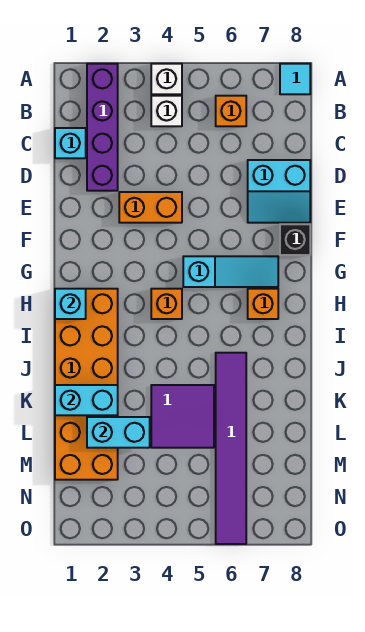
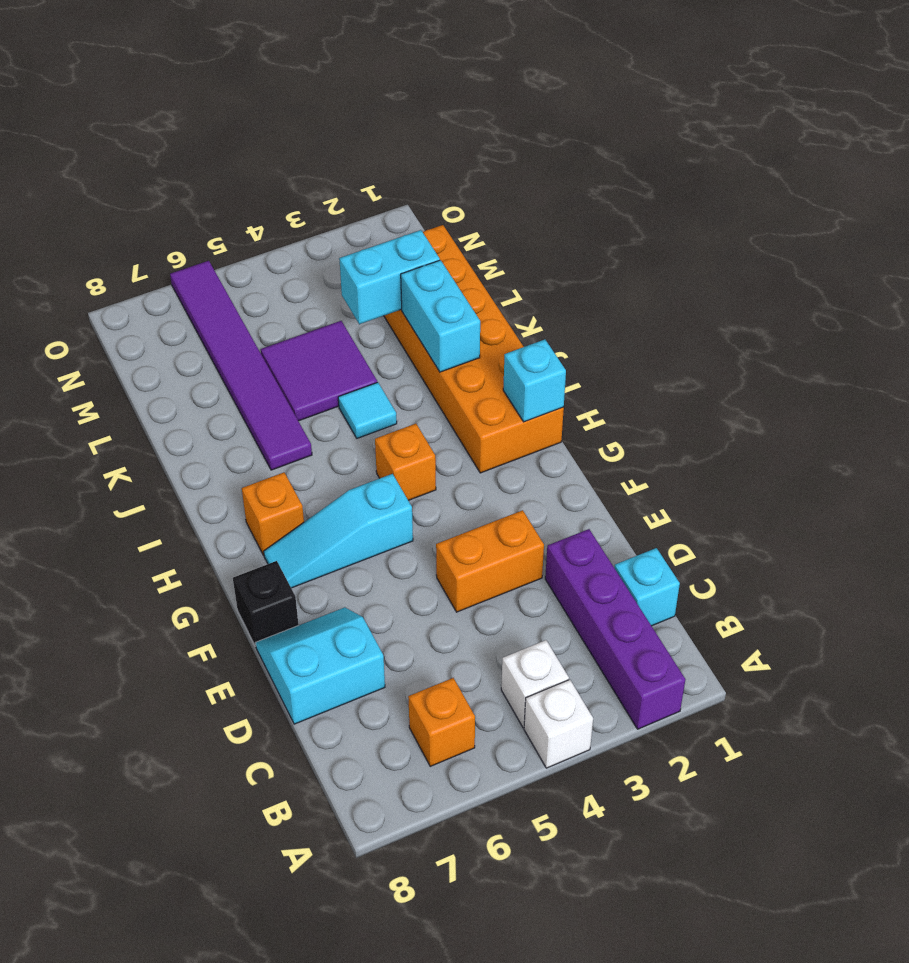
cyan 1x1 tile [280,64,310,94] -> cyan 1x1 tile moved to [338,382,397,438]
cyan 1x2 brick [55,385,118,415] -> cyan 1x2 brick turned to [401,260,480,372]

